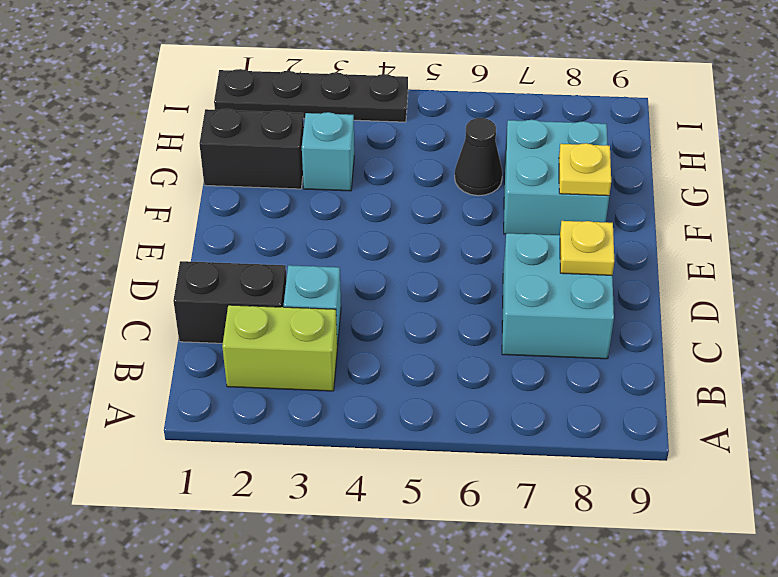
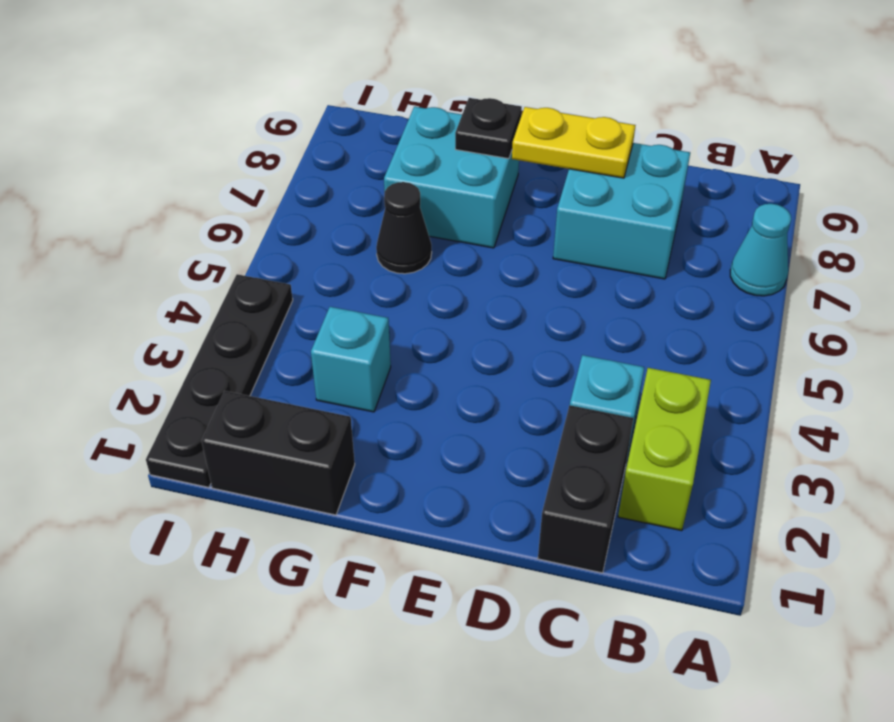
none -> cyan 1x1 cone [730,204,791,296]
yellow 1x1 plate [560,221,614,275] -> yellow 1x2 plate [512,107,635,178]
yellow 1x1 plate [559,143,611,196] -> black 1x1 plate [455,98,522,159]
black 1x2 brick [200,109,304,189] -> black 1x2 brick turned to [201,391,355,515]

